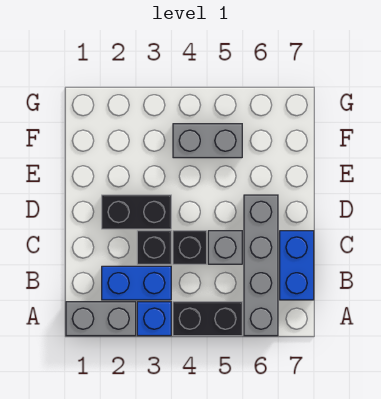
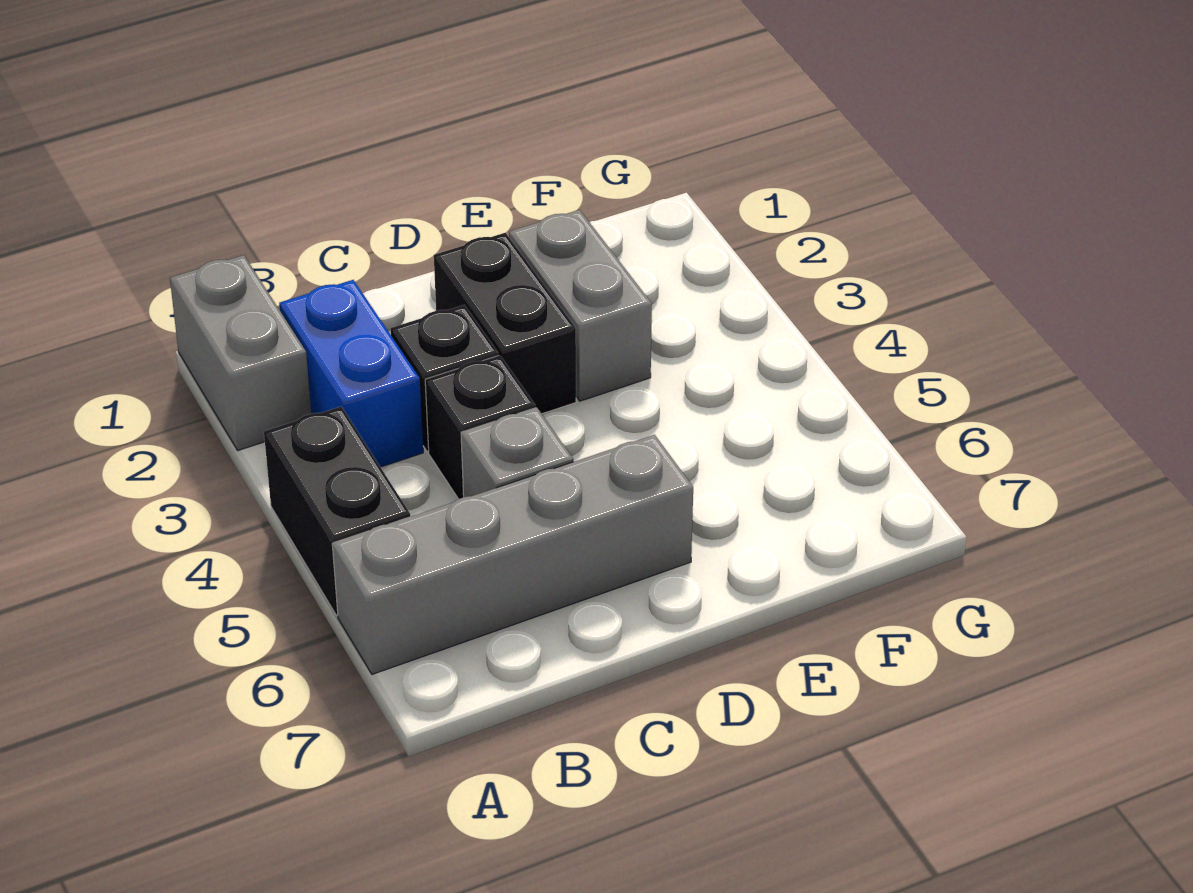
blue 1x1 brick [137,302,171,336] -> none
blue 1x2 brick [280,231,314,300] -> none
grey 1x2 brick [173,124,242,158] -> grey 1x2 brick moved to [509,210,652,401]

